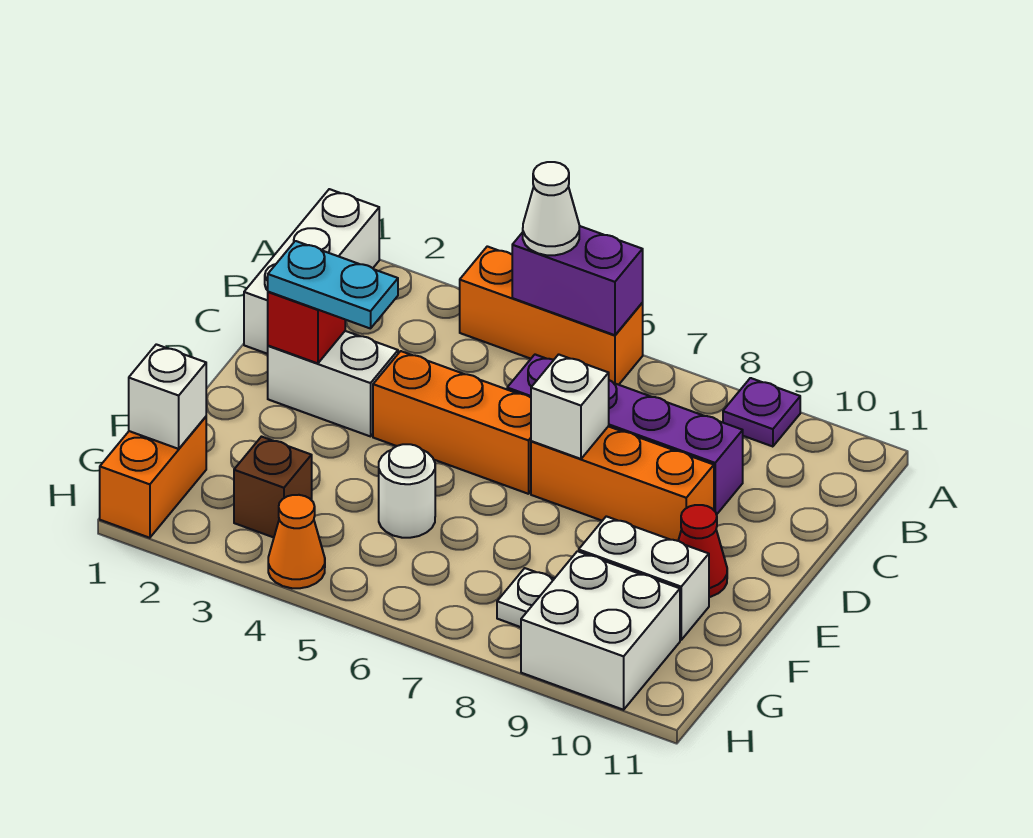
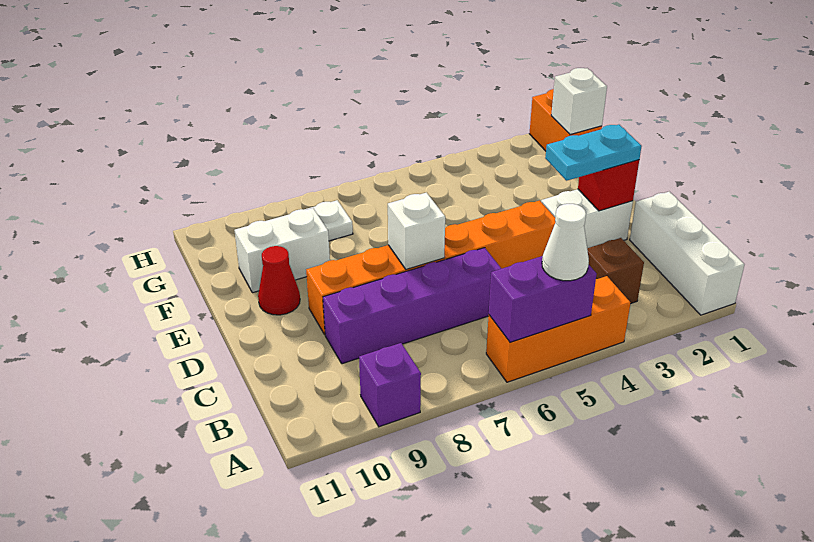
purple 1x1 plate [723,378,800,447] -> purple 1x1 brick [359,343,421,427]
white 1x1 round brick [379,444,435,538] -> none
brown 1x1 brick [234,437,312,537] -> brown 1x1 brick moved to [587,238,644,303]
white 2x2 brick [521,551,680,710] -> none
orange 1x1 cone [268,495,325,588] -> none

